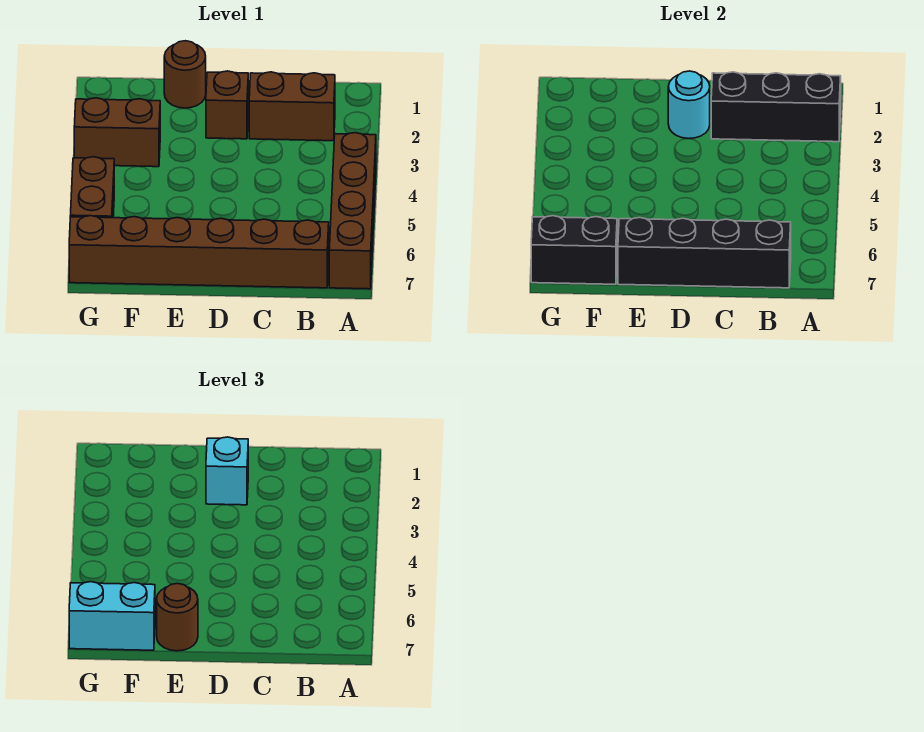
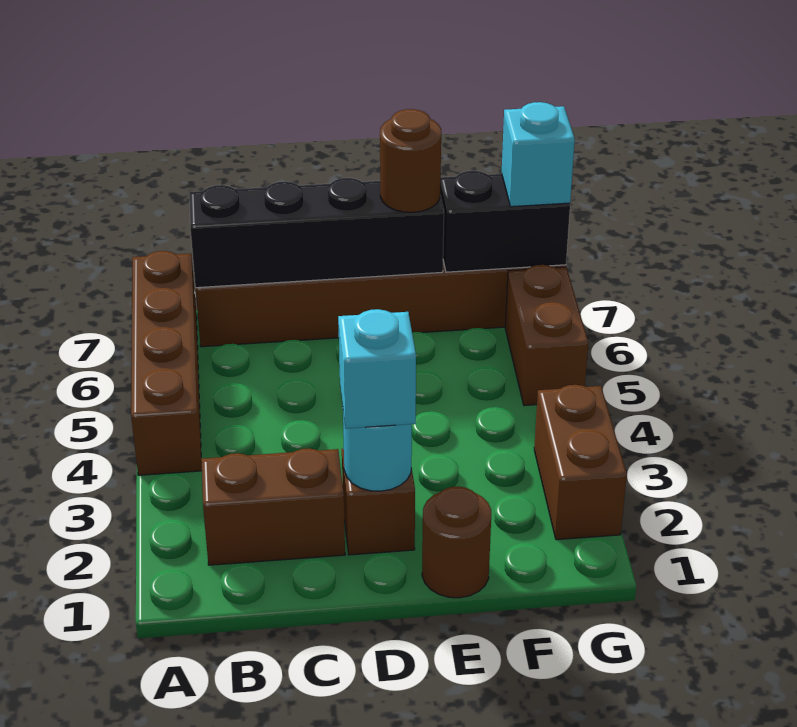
black 1x3 brick [711,72,841,142] -> none
brown 1x2 brick [74,98,160,167] -> brown 1x2 brick turned to [534,385,627,540]
cyan 1x2 brick [69,582,155,650] -> cyan 1x1 brick [502,102,575,207]

